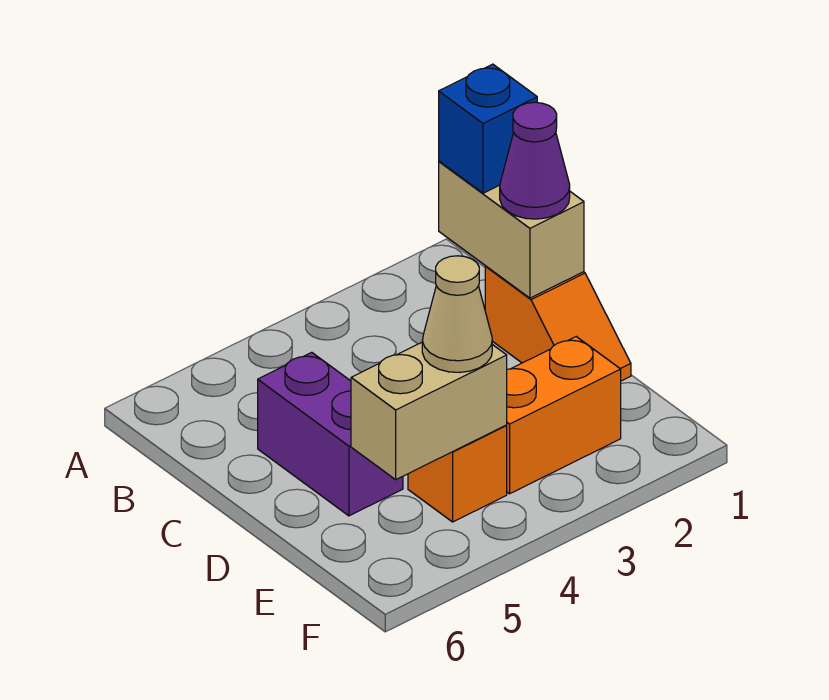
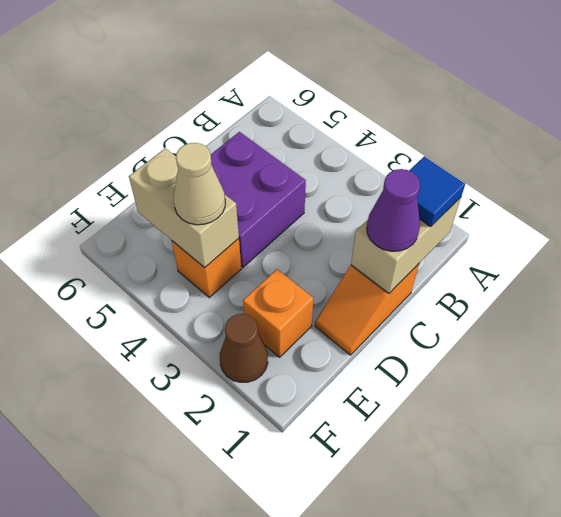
blue 1x1 brick [439,64,537,193] -> blue 1x1 tile [409,156,465,227]
purple 1x2 brick [258,352,403,516] -> purple 2x2 brick [211,132,306,267]
orange 1x2 brick [507,337,621,494] -> orange 1x1 brick [243,269,313,357]
none -> brown 1x1 cone [220,314,268,382]

